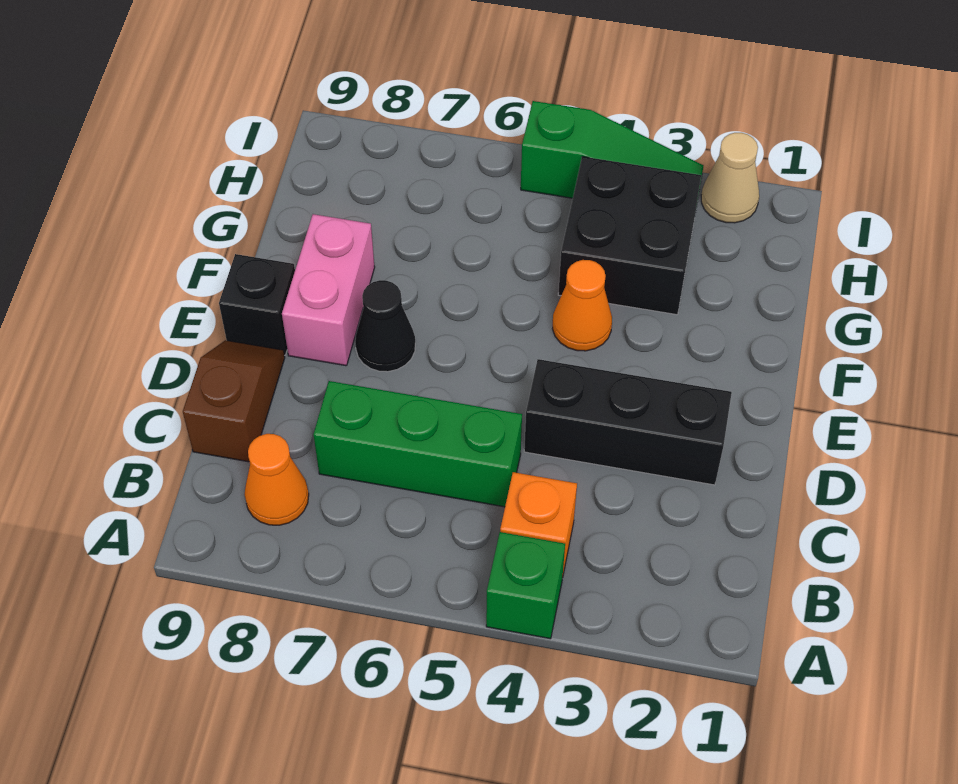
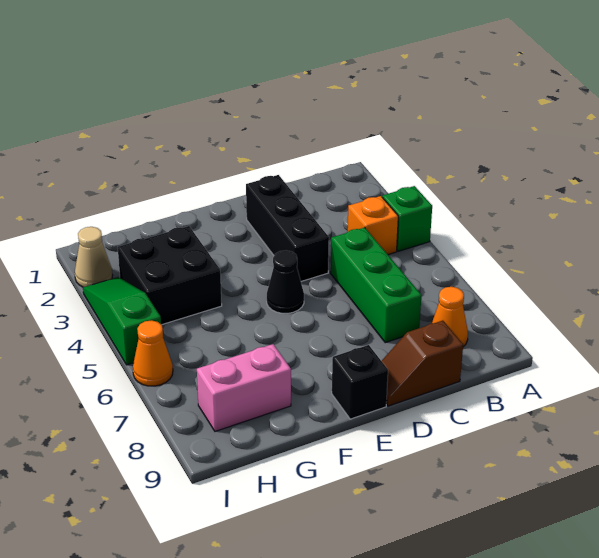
black 1x1 cone [355,280,415,372] -> black 1x1 cone moved to [267,251,304,313]
pink 1x2 brick [282,214,375,366] -> pink 1x2 brick moved to [197,344,291,431]
orange 1x1 cone [553,260,612,351] -> orange 1x1 cone moved to [133,320,173,386]

